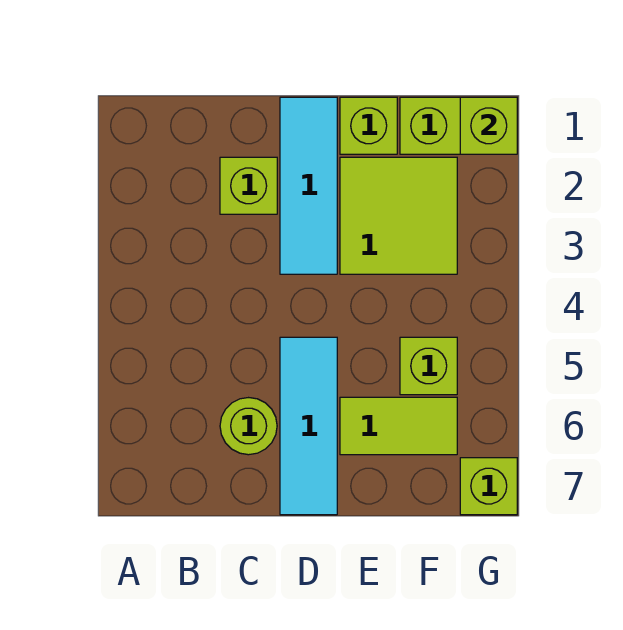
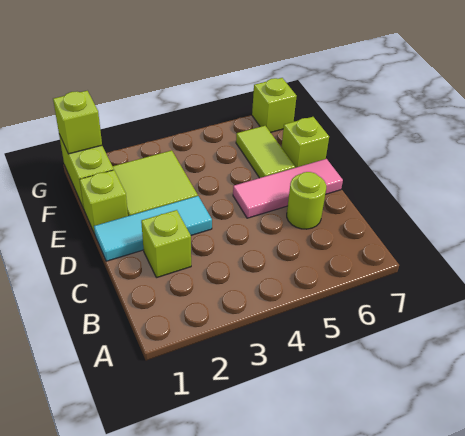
cyan 1x3 tile [280,337,337,515] -> pink 1x3 tile [233,159,343,218]
lime 1x1 brick [400,337,457,395] -> lime 1x1 brick moved to [281,117,329,168]

